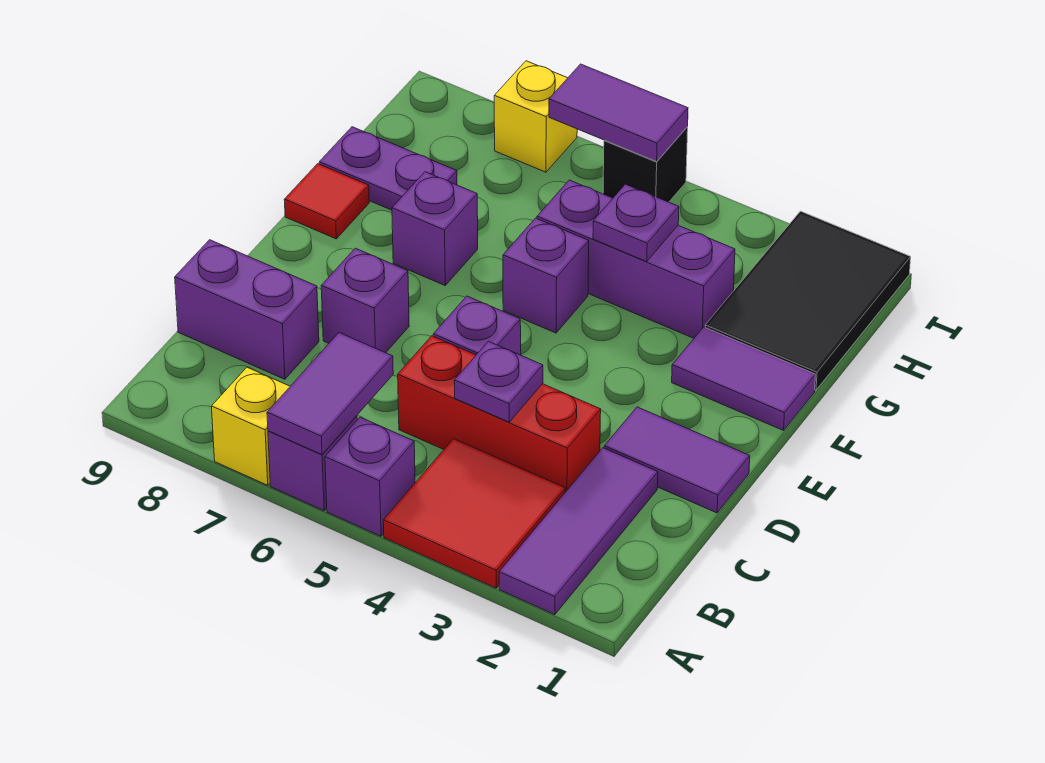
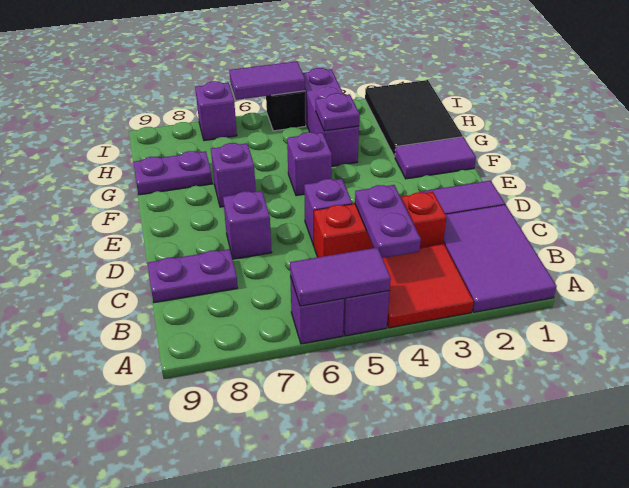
purple 1x3 tile [499,448,658,615] -> purple 2x3 tile [443,205,557,312]
purple 1x2 tile [267,333,393,454] -> purple 1x2 tile turned to [290,248,391,306]
yellow 1x1 brick [212,367,290,485] -> none
purple 1x1 plate [454,341,543,422] -> purple 1x2 plate [355,185,421,258]
purple 1x2 brick [175,240,319,379] -> purple 1x2 plate [147,249,238,303]
red 1x1 tile [284,164,369,239] -> none
purple 1x3 brick [537,180,735,338] -> purple 1x3 brick turned to [303,68,359,166]
yellow 1x1 brick [494,61,577,172] -> purple 1x1 brick [195,81,237,141]

